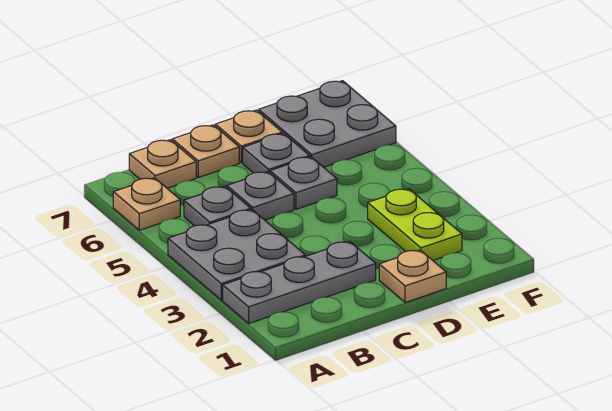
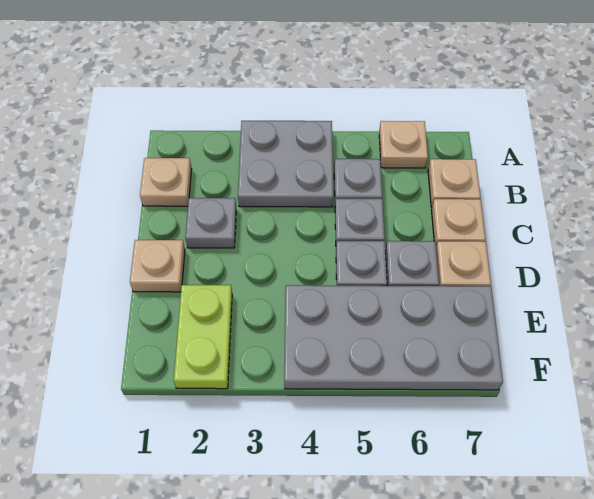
grey 1x3 plate [223,241,376,323] -> grey 1x1 plate [185,198,236,248]
none -> tan 1x1 plate [140,158,192,206]
lime 1x2 plate [368,189,462,260] -> lime 1x2 plate turned to [174,285,232,389]
grey 2x2 plate [259,81,396,167] -> grey 2x4 plate [284,285,503,390]

